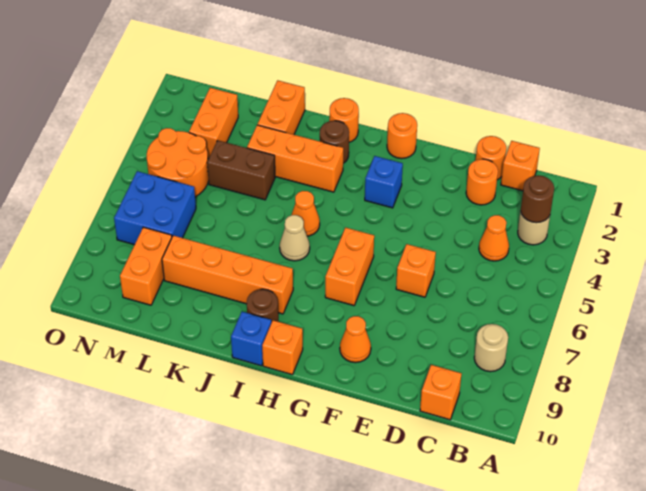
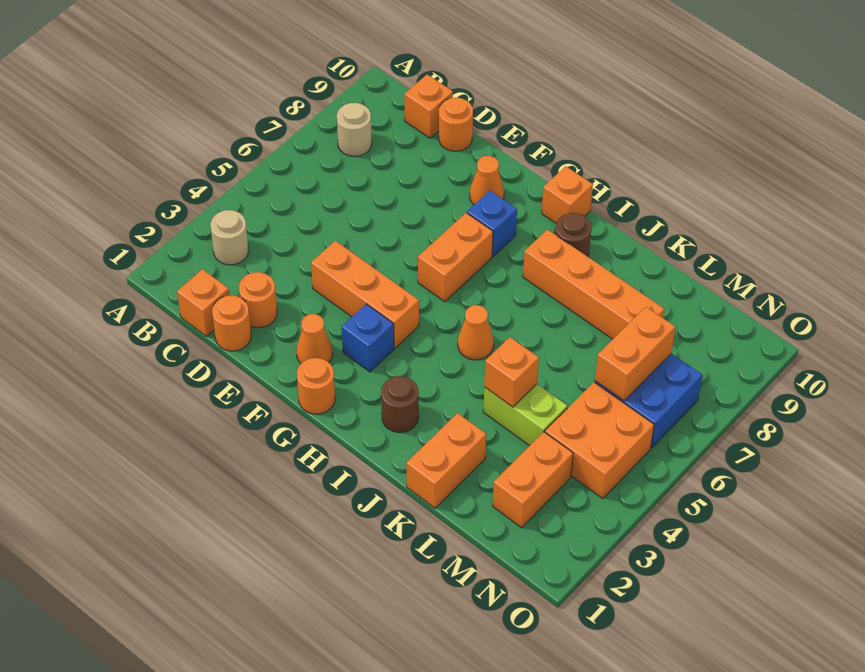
brown 1x1 round brick [521,175,554,223] -> none
orange 1x1 cone [479,215,509,261] -> orange 1x1 cone moved to [296,314,333,363]
orange 1x1 brick [396,244,436,297] -> orange 1x1 brick moved to [484,337,539,407]
orange 1x1 round brick [329,98,359,142] -> orange 1x1 round brick moved to [439,98,473,151]
orange 1x3 brick [247,125,343,192] -> orange 1x3 brick moved to [311,241,419,348]
tan 1x1 cone [280,215,310,261] -> none
blue 1x1 brick [231,312,271,366] -> blue 1x1 brick moved to [467,191,517,256]
brown 1x2 brick [207,140,275,200] -> lime 1x2 brick [483,384,567,446]
orange 2x2 round brick [147,128,209,197] -> orange 2x2 brick [545,382,654,499]
orange 1x2 brick [120,227,172,305] -> orange 1x2 brick moved to [595,307,675,401]

